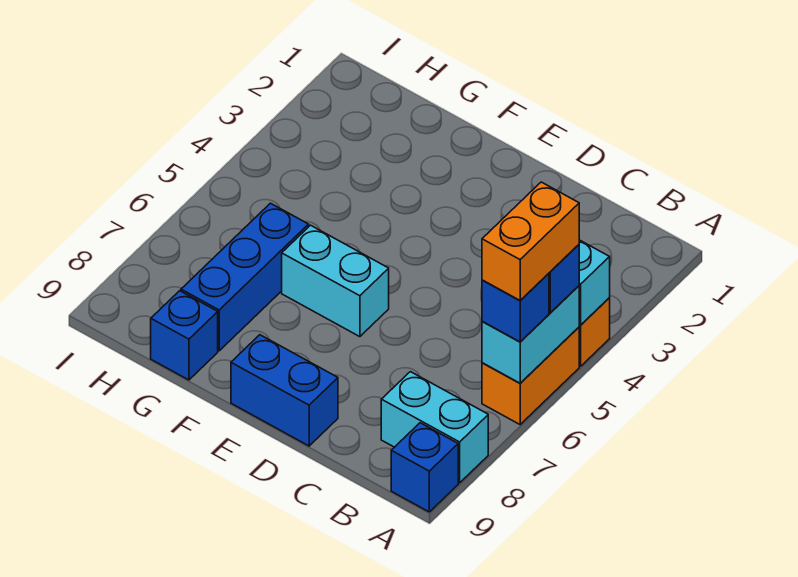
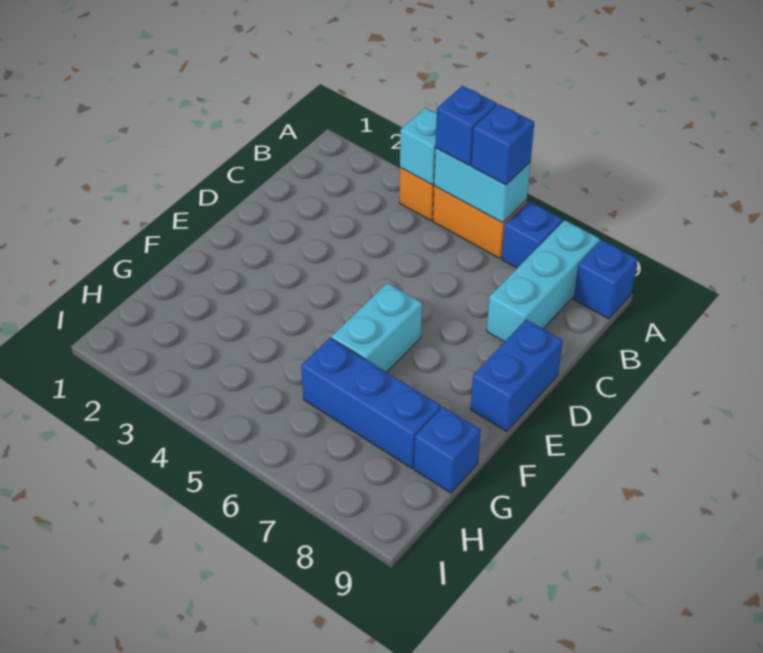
orange 1x2 brick [482,182,579,300] -> none
none -> blue 1x1 brick [502,201,563,268]
cyan 1x2 brick [381,372,488,483] -> cyan 1x3 brick [487,220,600,342]

